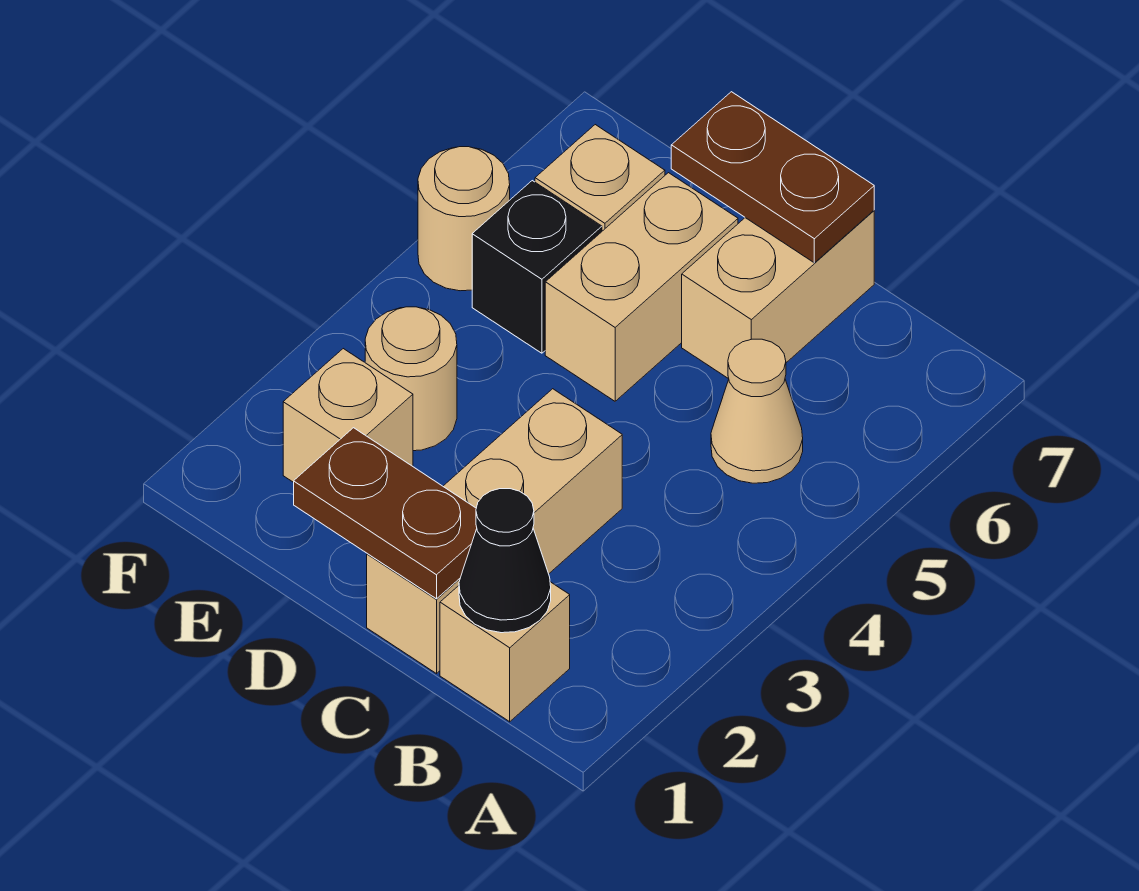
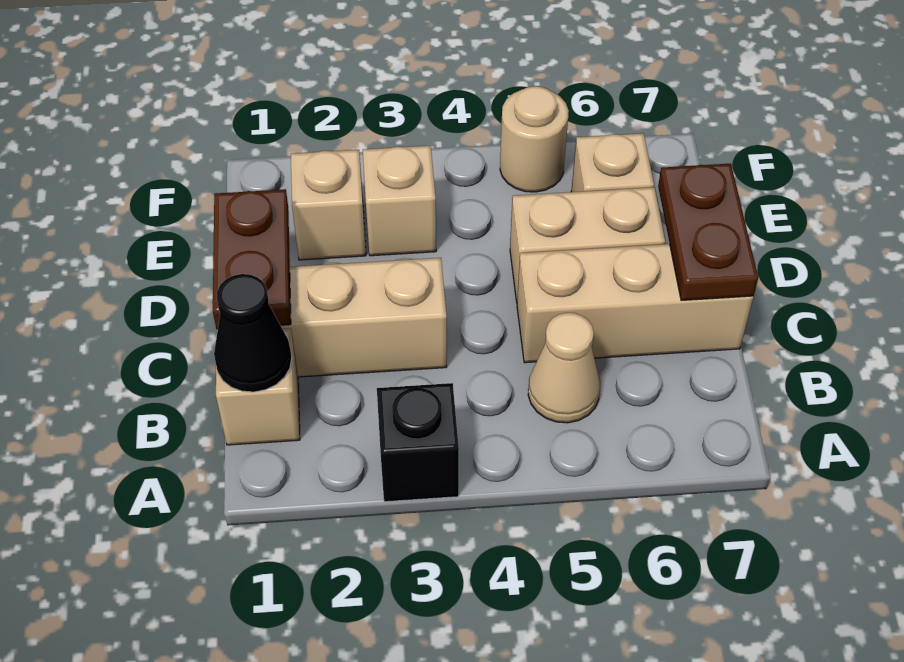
tan 1x2 brick [682,211,874,379] -> tan 1x3 brick [517,244,753,363]
tan 1x1 round brick [365,307,457,451] -> tan 1x1 brick [363,146,436,256]
black 1x1 brick [472,181,602,353] -> black 1x1 brick moved to [377,383,459,502]

